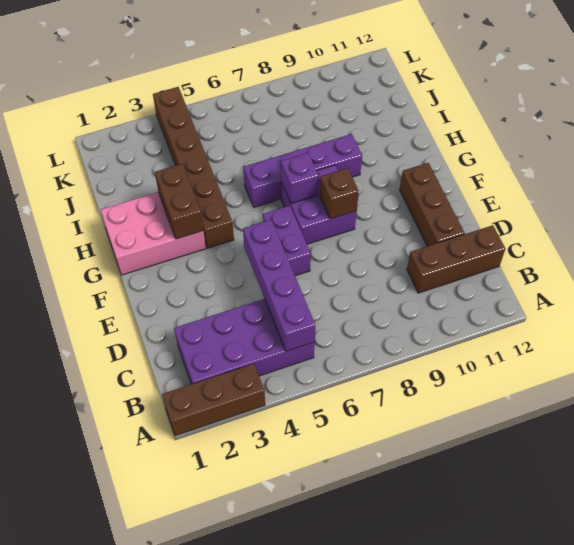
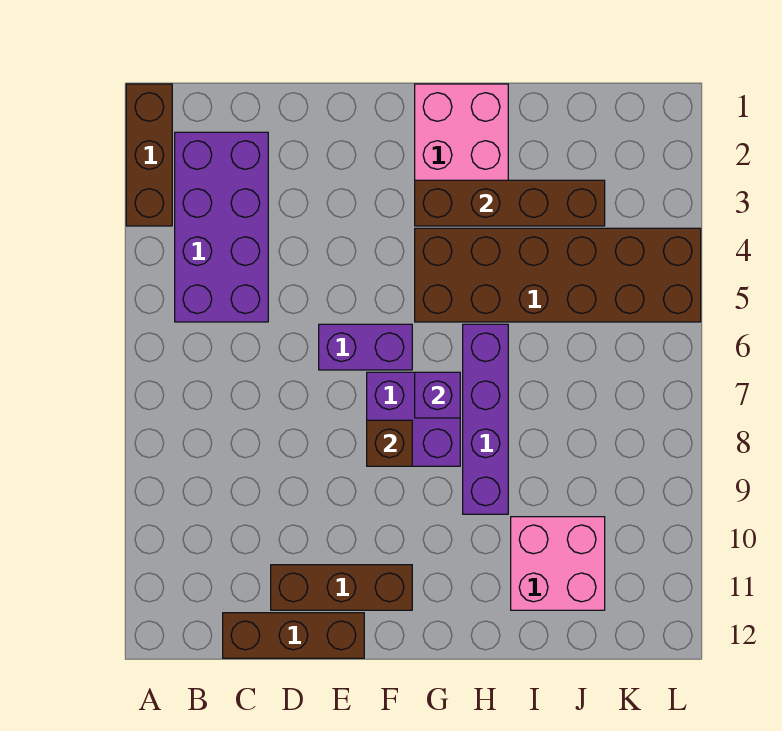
purple 1x4 brick [243,220,315,351] -> none
brown 1x3 brick [407,225,505,293] -> brown 1x3 brick turned to [223,613,364,658]
brown 1x2 brick [155,164,203,239] -> brown 1x4 brick [415,180,605,226]
brown 1x6 brick [153,87,234,248] -> brown 2x6 brick [415,228,701,322]
none -> pink 2x2 brick [511,517,605,610]

